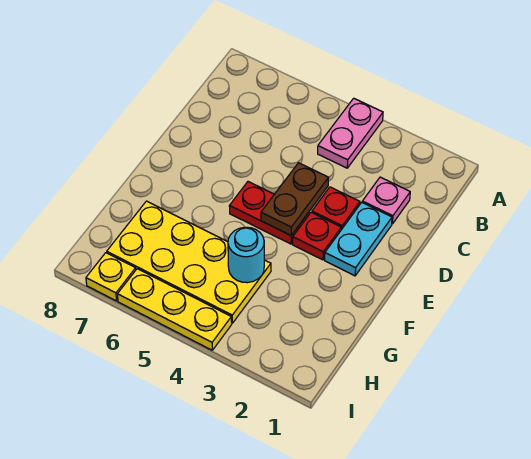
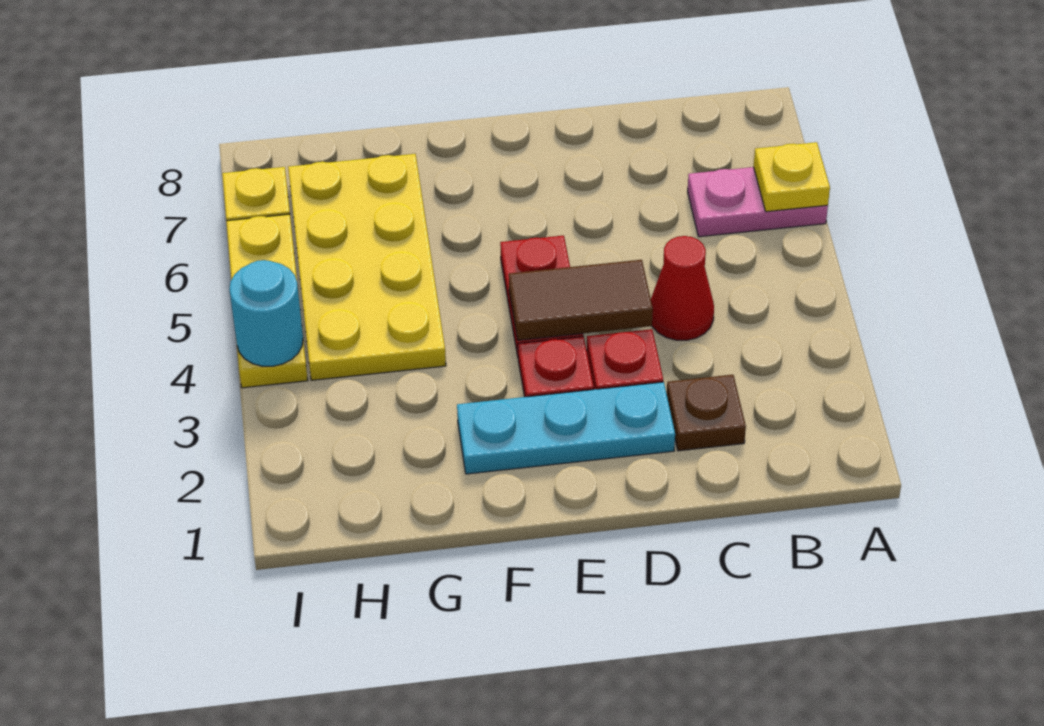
pink 1x2 plate [318,98,383,168] -> pink 1x2 plate moved to [688,167,828,237]
none -> yellow 1x1 plate [754,142,830,212]
pink 1x1 plate [362,177,410,224] -> brown 1x1 plate [667,375,746,451]
none -> red 1x1 cone [651,236,714,340]
cyan 1x2 plate [325,202,392,276] -> cyan 1x3 plate [457,382,675,474]
brown 1x2 plate [261,163,329,235] -> brown 1x2 tile [509,260,653,340]
cyan 1x1 round brick [228,227,264,283] -> cyan 1x1 round brick moved to [229,260,303,366]

